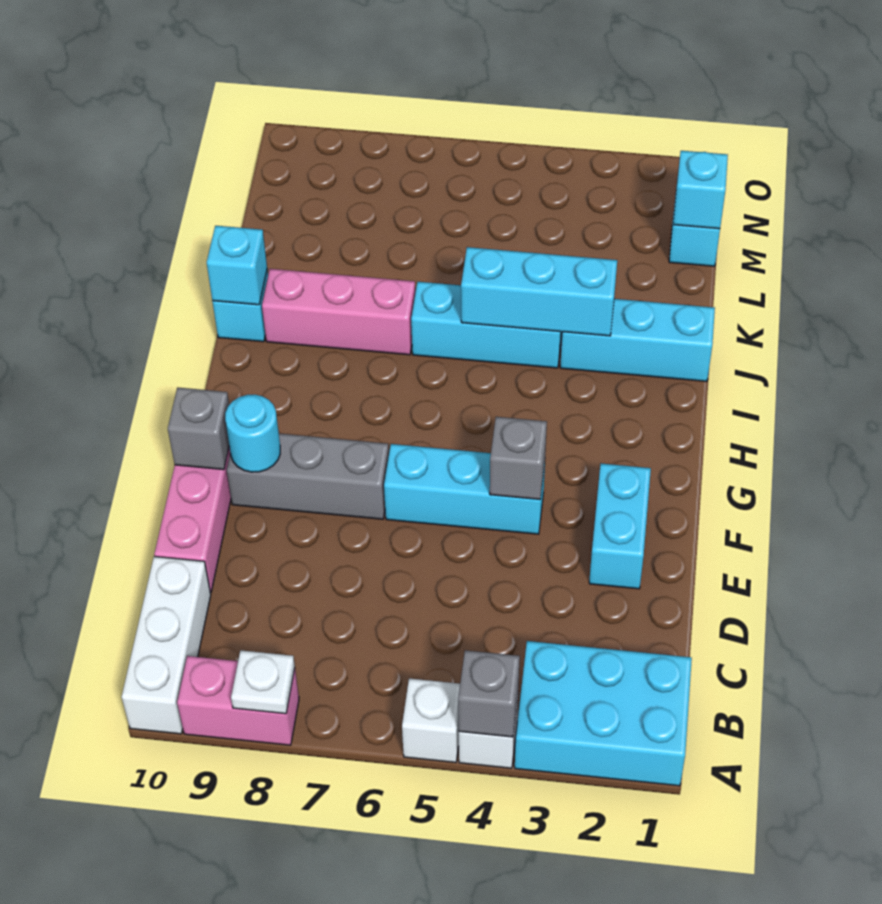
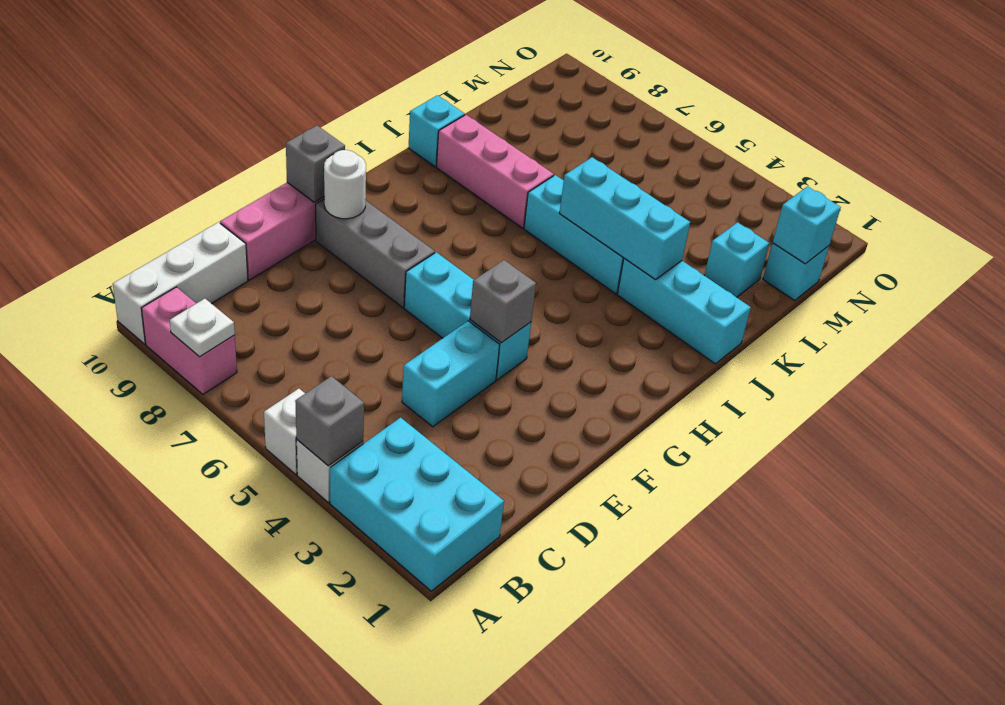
cyan 1x2 brick [589,464,651,589] -> cyan 1x2 brick moved to [402,321,500,427]
cyan 1x1 round brick [225,395,280,472] -> white 1x1 round brick [324,150,366,219]
cyan 1x1 brick [207,226,267,305] -> cyan 1x1 brick moved to [704,222,769,297]

